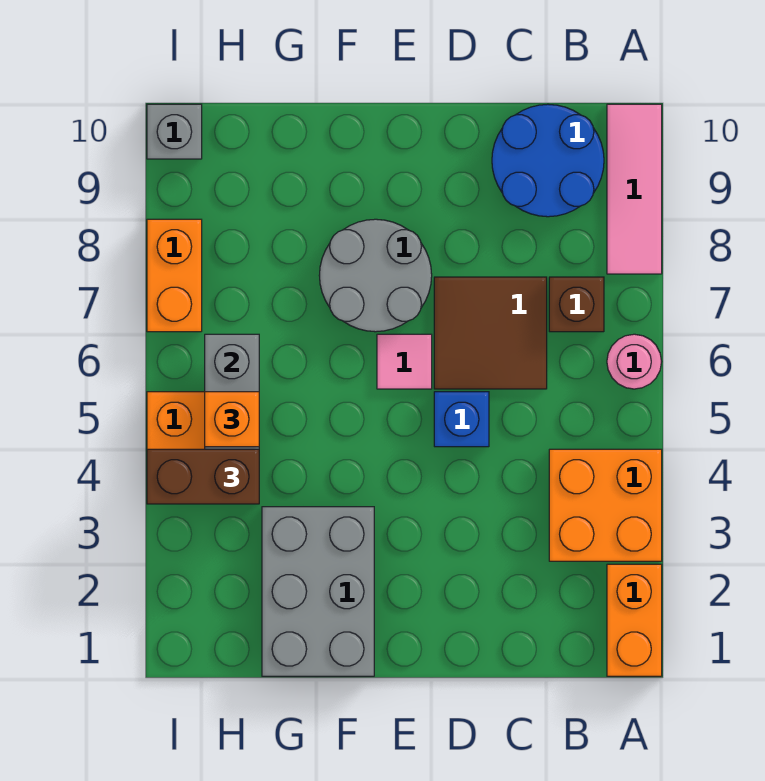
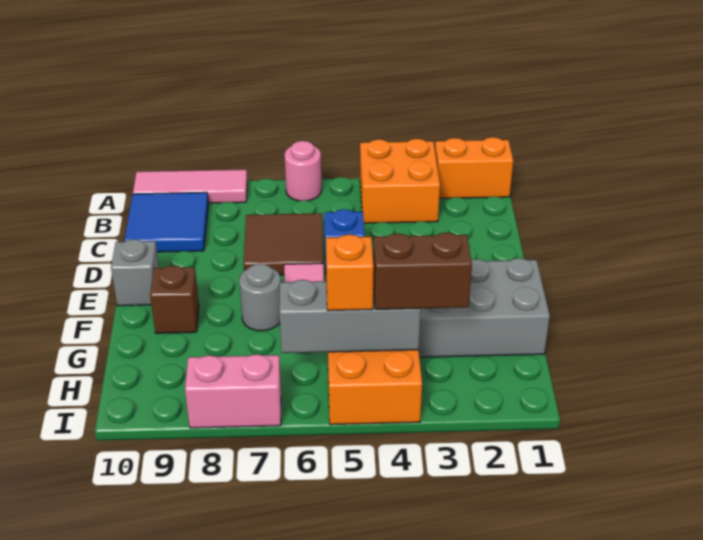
brown 1x1 brick [549,277,604,332] -> brown 1x1 brick moved to [150,266,199,333]
blue 2x2 round brick [492,104,604,217] -> blue 2x2 tile [124,192,208,252]
grey 2x2 round brick [319,219,432,332] -> grey 1x1 round brick [239,264,281,331]
brown 1x2 brick [147,449,259,504] -> brown 1x2 brick turned to [373,232,472,309]
orange 1x2 brick [147,219,202,332] -> pink 1x2 brick [185,354,281,428]
grey 1x1 brick [147,104,202,159] -> grey 1x1 brick moved to [111,239,159,306]

